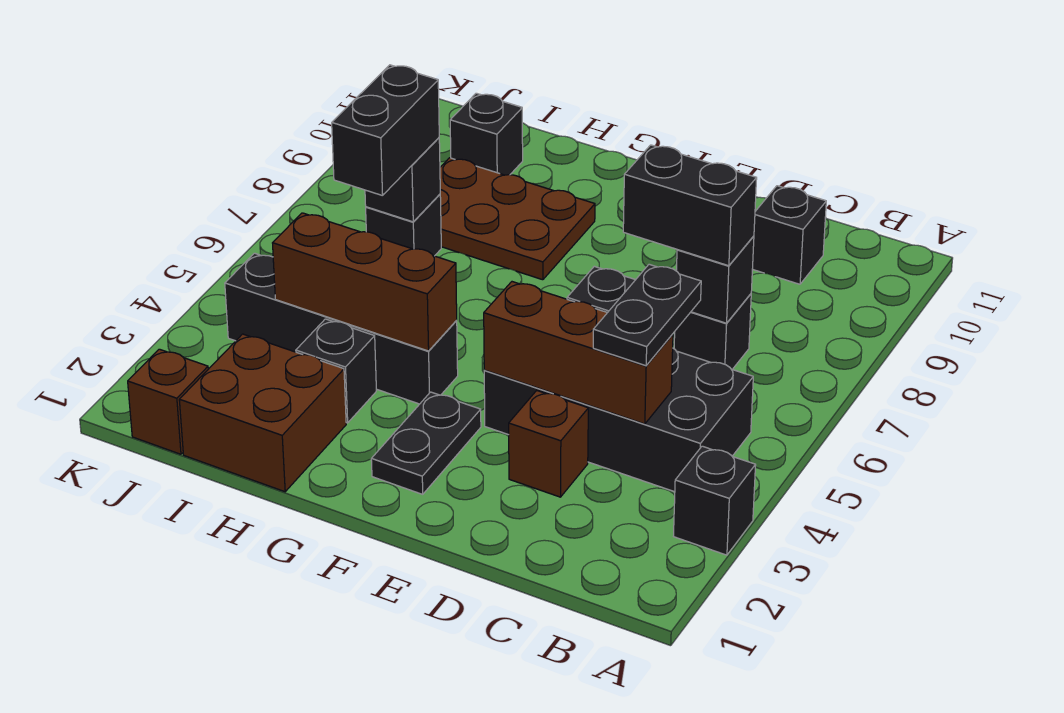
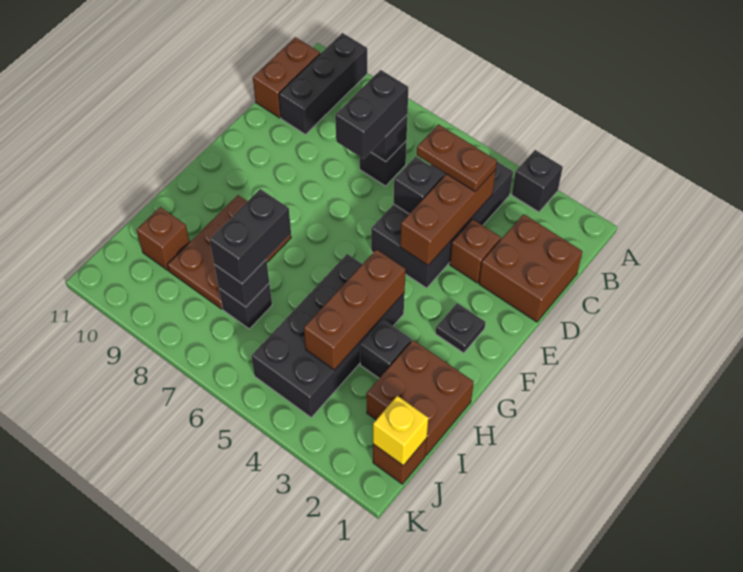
none -> brown 1x2 brick [253,37,320,118]
none -> brown 2x2 brick [479,214,583,322]
black 1x2 plate [593,264,701,366] -> brown 1x2 plate [417,125,497,191]
black 1x1 brick [753,186,826,284] -> black 1x3 brick [279,33,367,134]
black 1x2 plate [371,392,481,494] -> black 1x1 plate [435,303,486,353]
black 1x4 brick [225,253,458,404] -> black 2x4 brick [251,254,404,417]
black 1x2 brick [332,65,439,196] -> black 1x2 brick turned to [210,189,291,284]
black 1x1 brick [450,93,523,175] -> brown 1x1 brick [137,207,189,270]
none -> yellow 1x1 brick [373,396,428,466]

